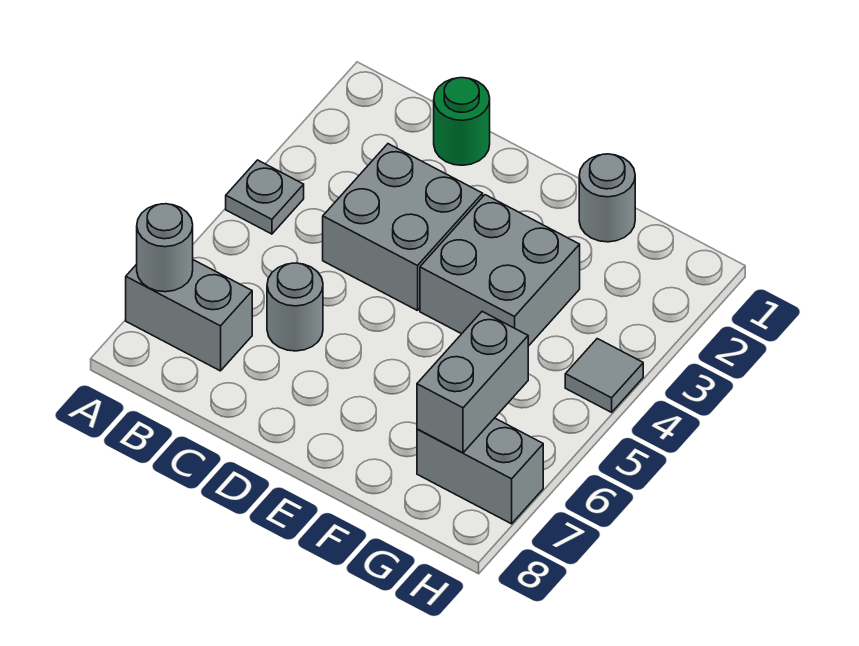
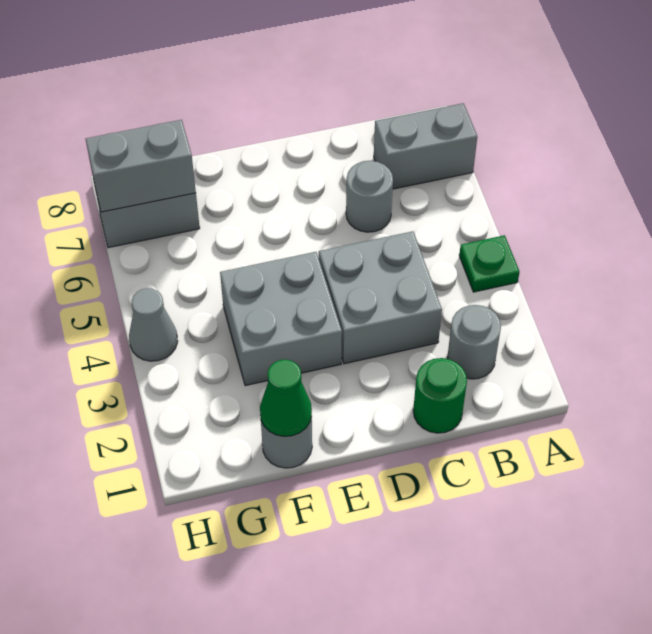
grey 1x1 plate [226,160,304,234] -> green 1x1 plate [459,235,519,292]
grey 1x1 round brick [137,204,193,292] -> grey 1x1 round brick moved to [447,305,501,379]
none -> green 1x1 cone [260,359,312,436]
grey 1x2 brick [417,312,528,453] -> grey 1x2 brick turned to [86,120,196,212]
grey 1x1 tile [565,339,643,412] -> grey 1x1 cone [129,288,178,361]

